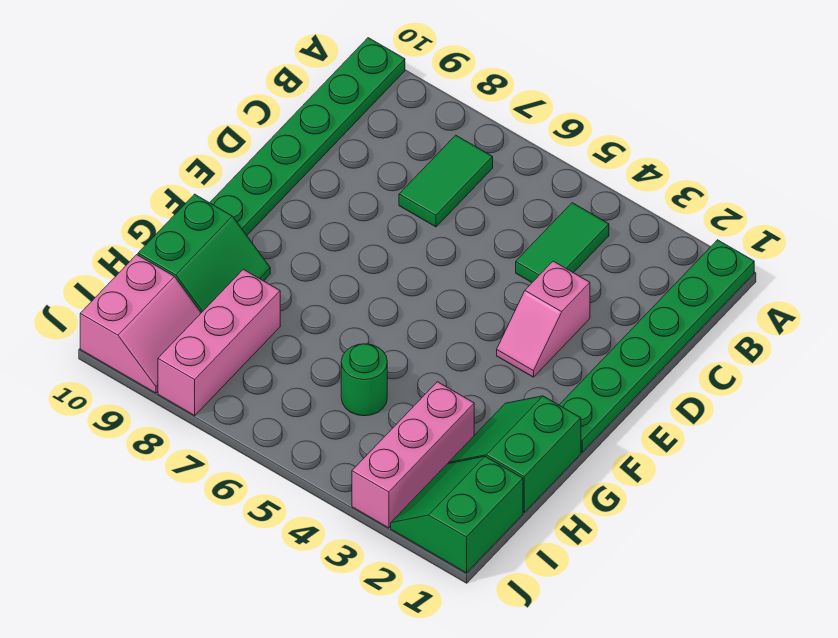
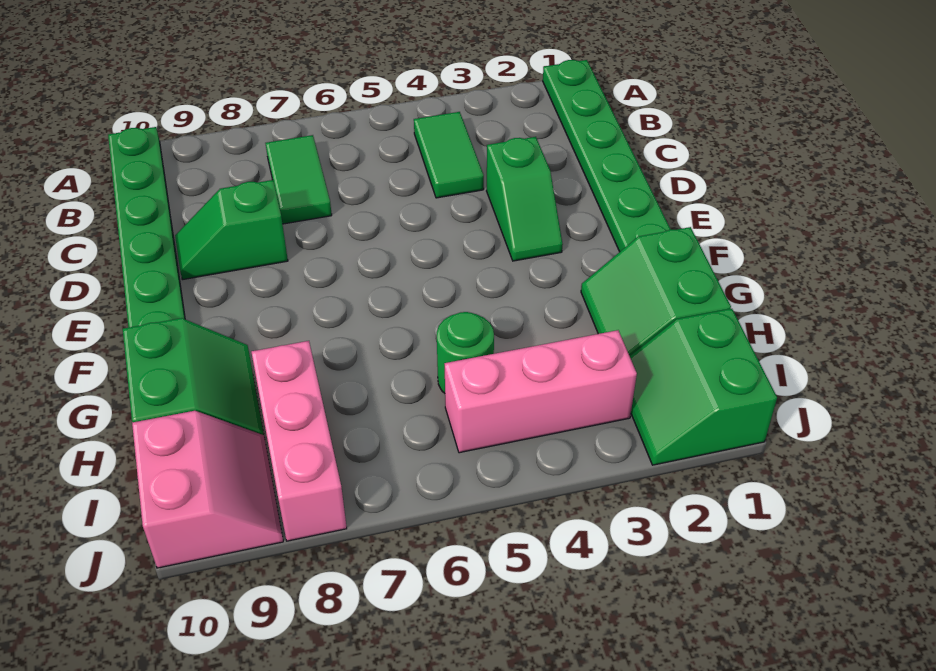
pink 1x2 slope [497,261,590,377] -> green 1x2 slope [487,137,563,261]
none -> green 1x2 slope [175,180,288,280]
pink 1x3 brick [352,382,474,528] -> pink 1x3 brick turned to [445,330,637,453]

